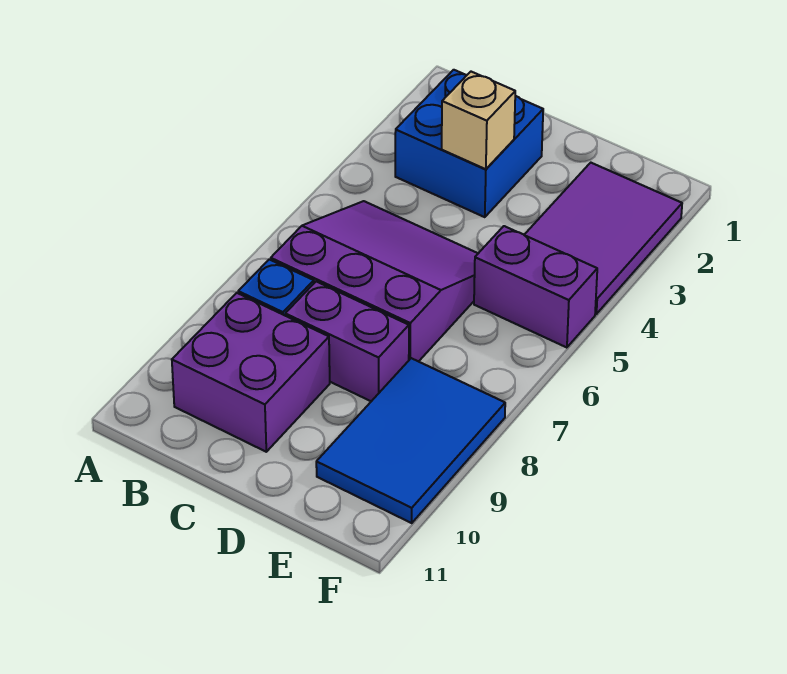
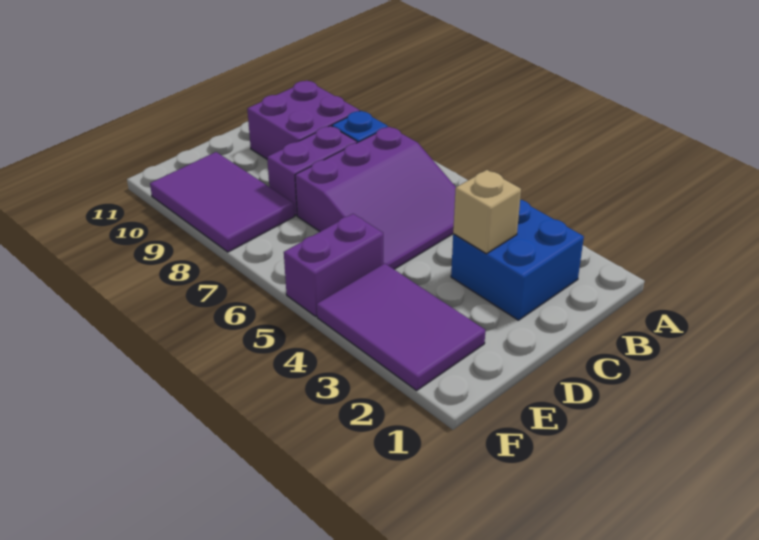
blue 2x3 tile [316,358,505,523] -> purple 2x3 tile [150,152,294,252]

